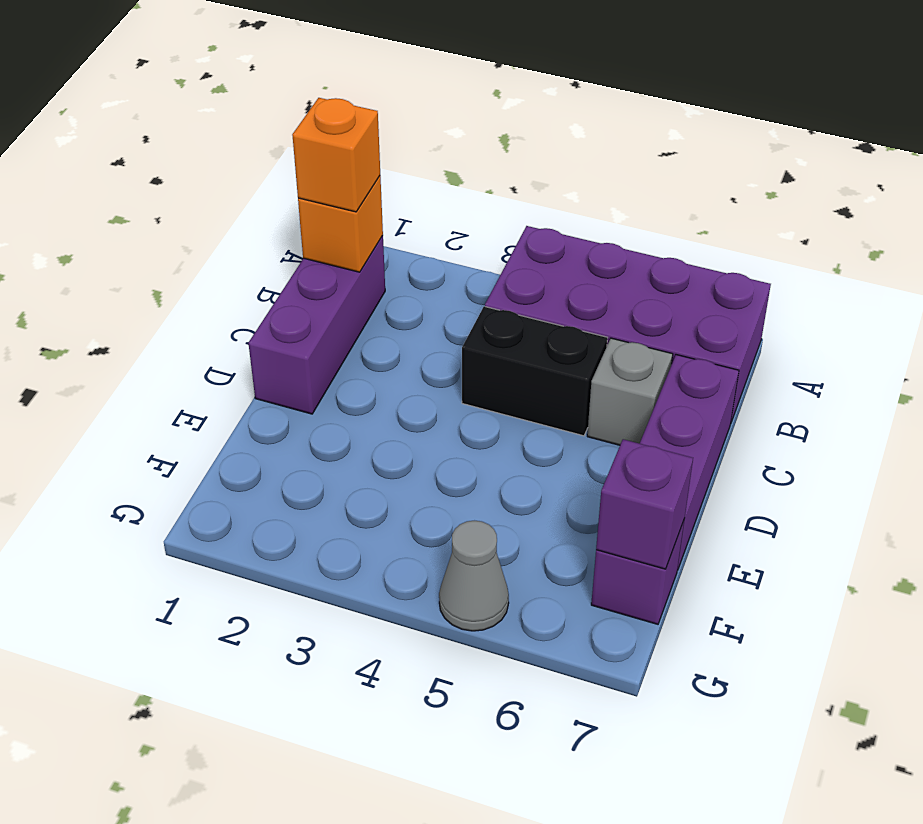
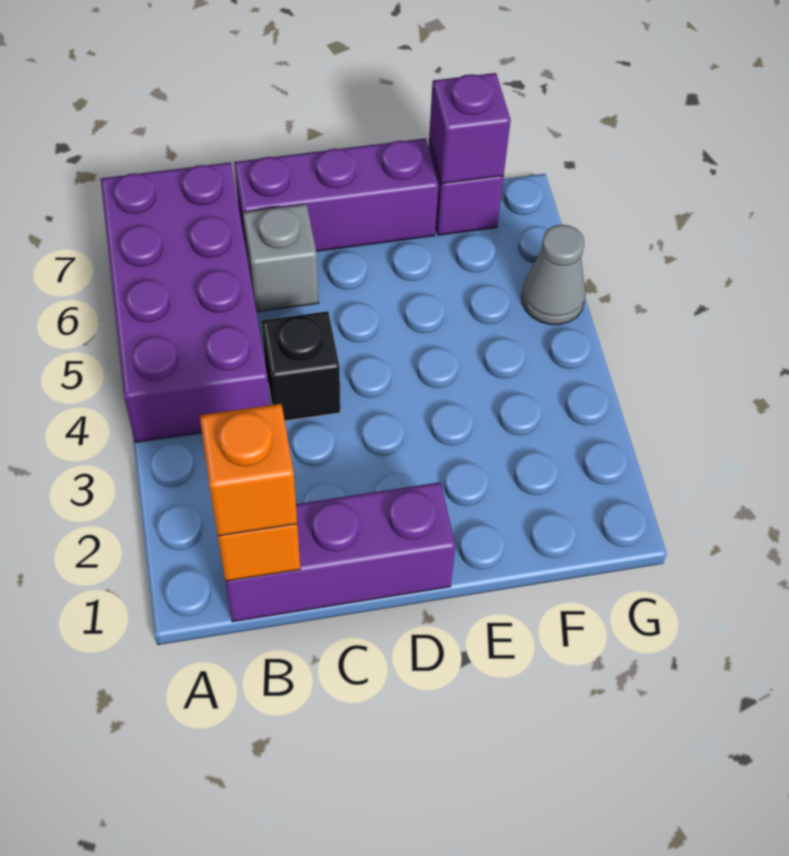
black 1x2 brick [462,306,607,436] -> black 1x1 brick [261,311,340,421]

